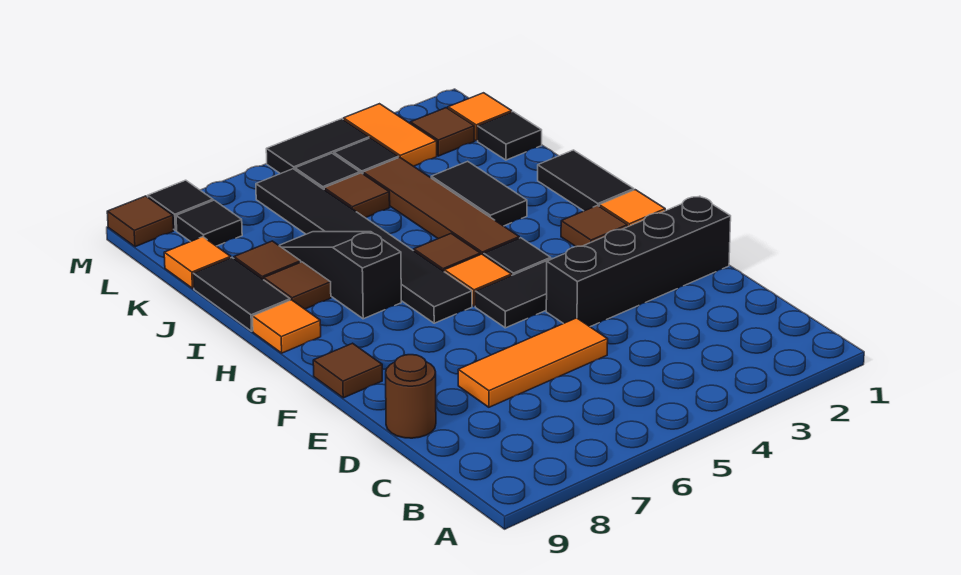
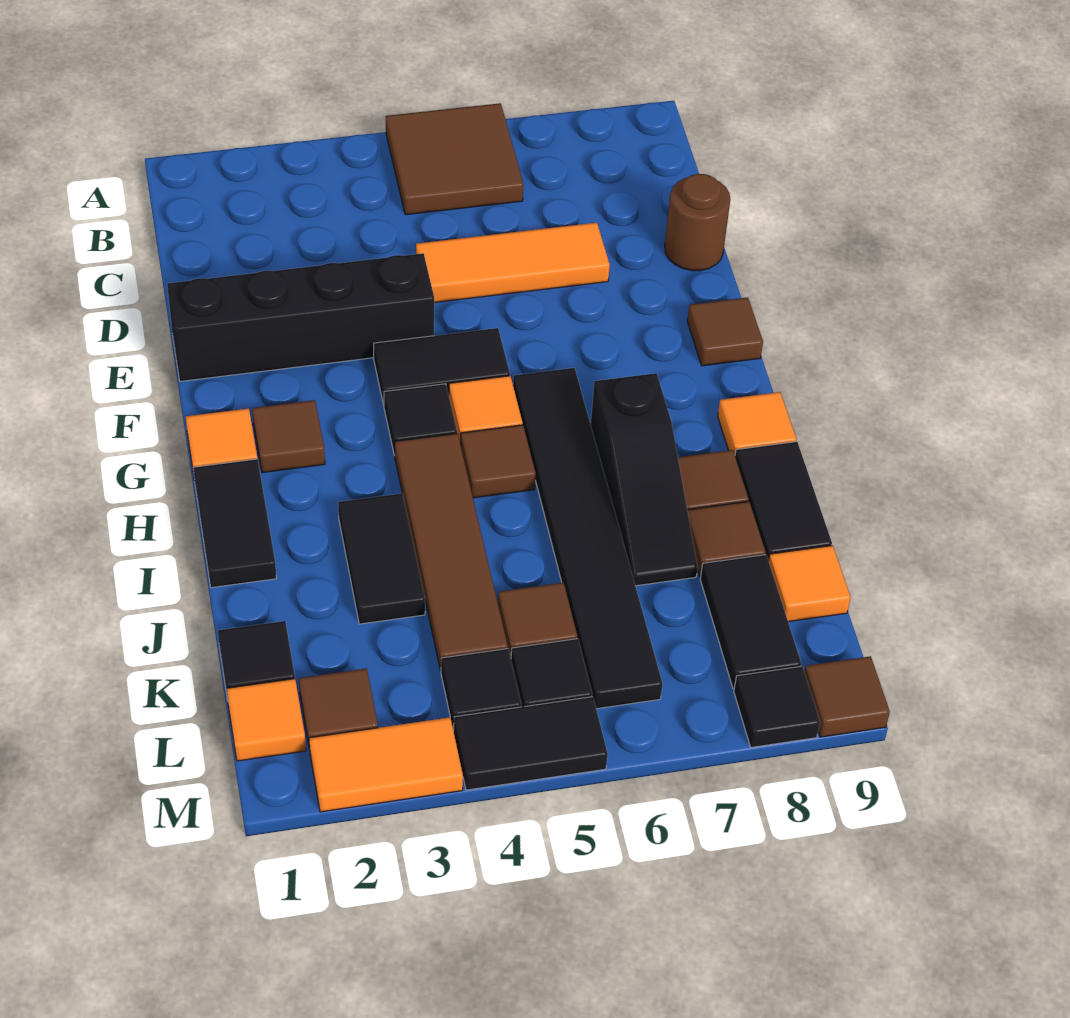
none -> brown 2x2 tile [386,103,524,215]
orange 1x2 tile [343,104,437,166] -> orange 1x2 tile turned to [309,717,463,812]
black 1x1 tile [176,200,242,246] -> black 1x2 tile [700,555,801,689]

